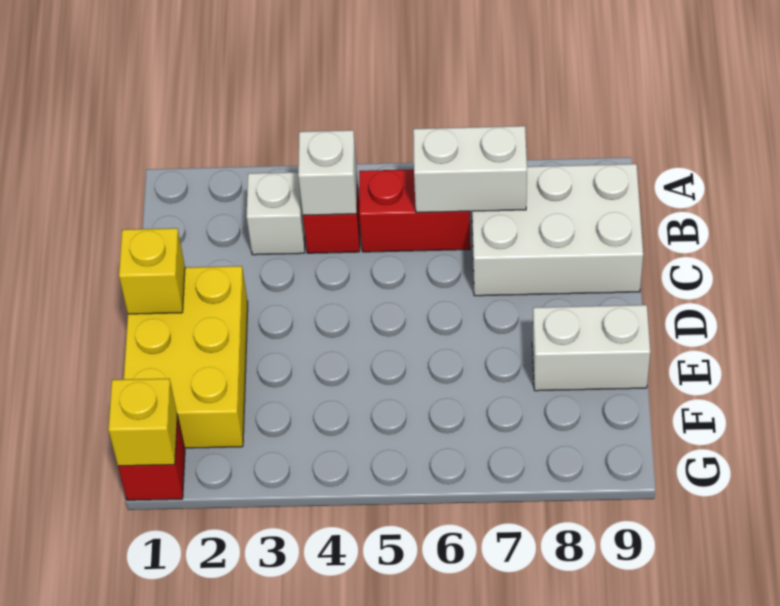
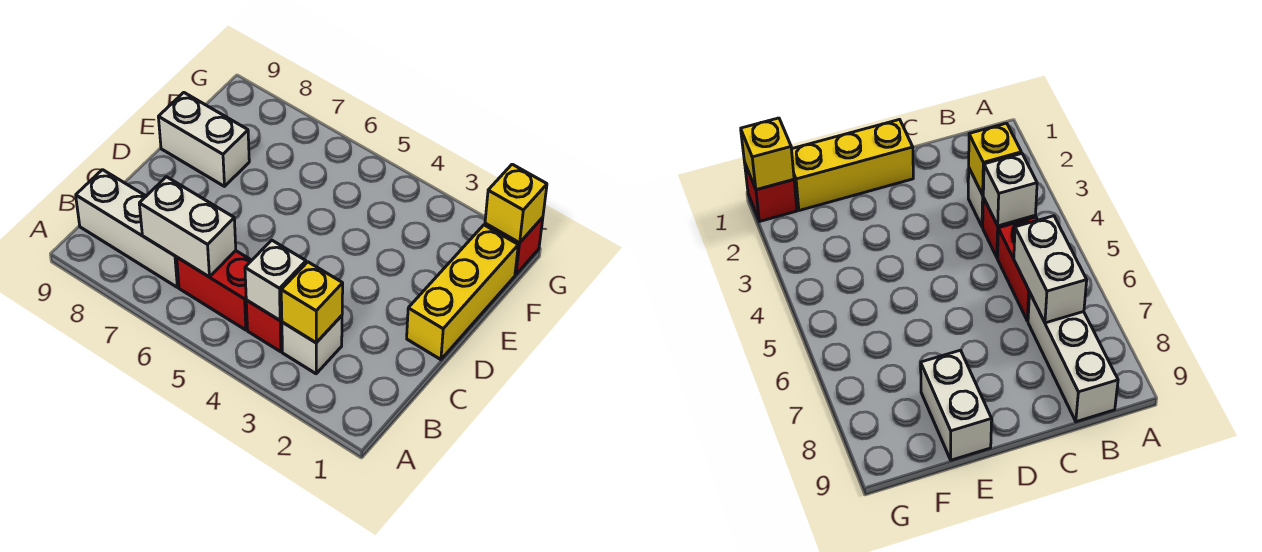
white 2x3 brick [472,164,643,296] -> white 1x3 brick [76,170,179,287]
yellow 2x3 brick [124,266,248,448] -> yellow 1x3 brick [407,225,518,360]
yellow 1x1 brick [119,228,185,314] -> yellow 1x1 brick moved to [281,262,343,343]

